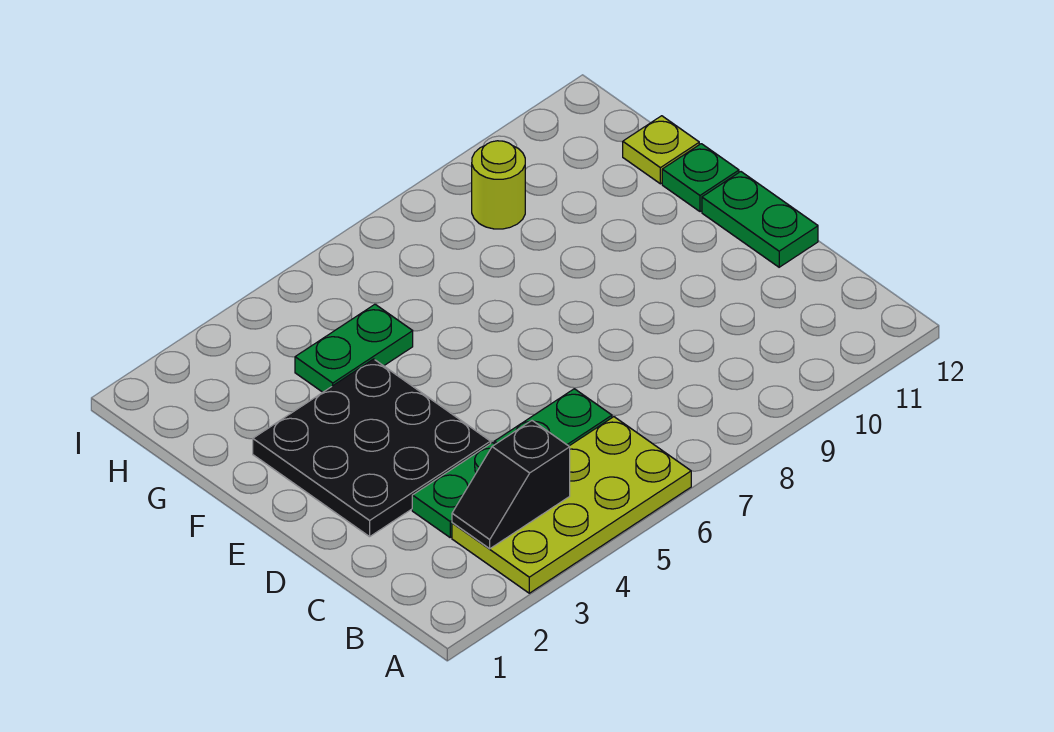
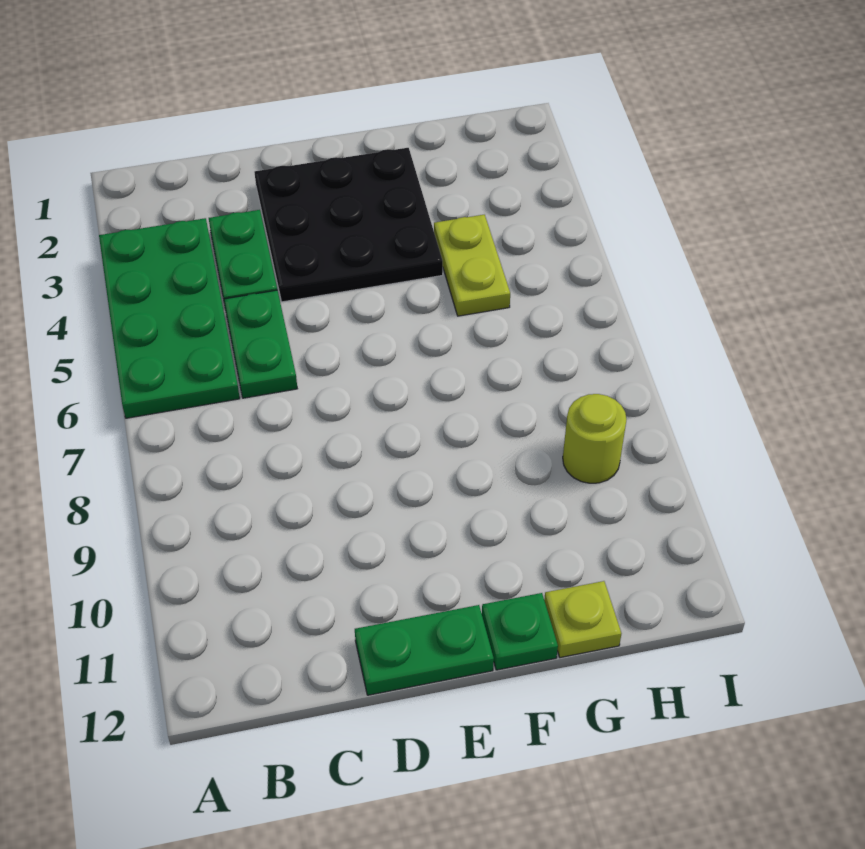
lime 2x4 plate [452,417,691,593] -> green 2x4 plate [99,218,240,418]
black 1x2 slope [452,421,570,549] -> none
green 1x2 plate [295,304,413,392] -> lime 1x2 plate [434,215,510,316]

